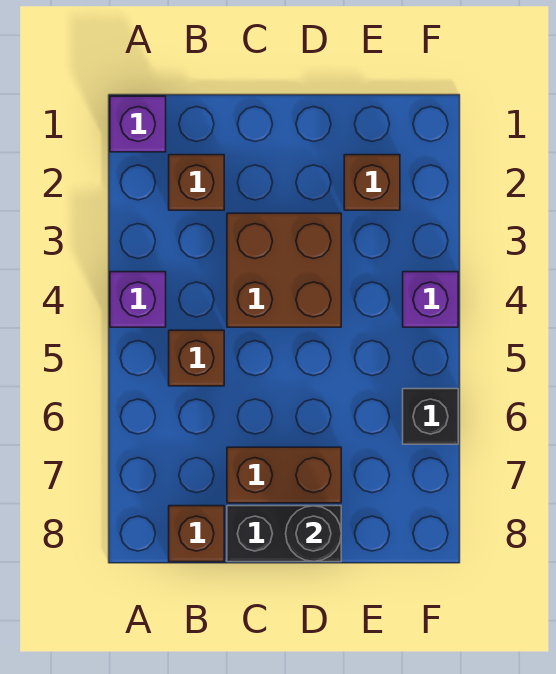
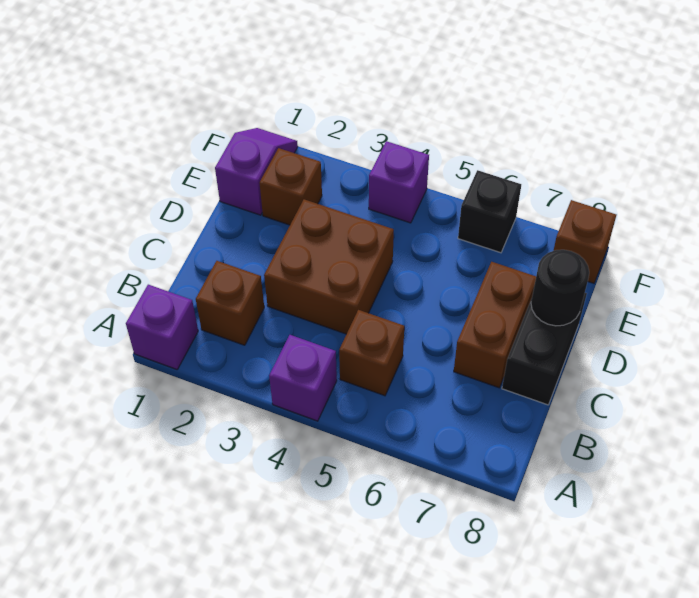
brown 1x1 brick [169,506,224,562] -> brown 1x1 brick moved to [554,200,616,283]
none -> purple 1x2 slope [215,128,298,215]

